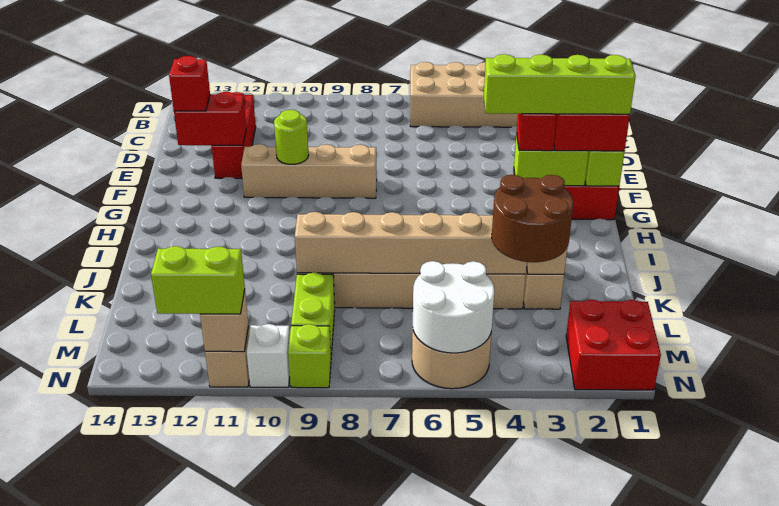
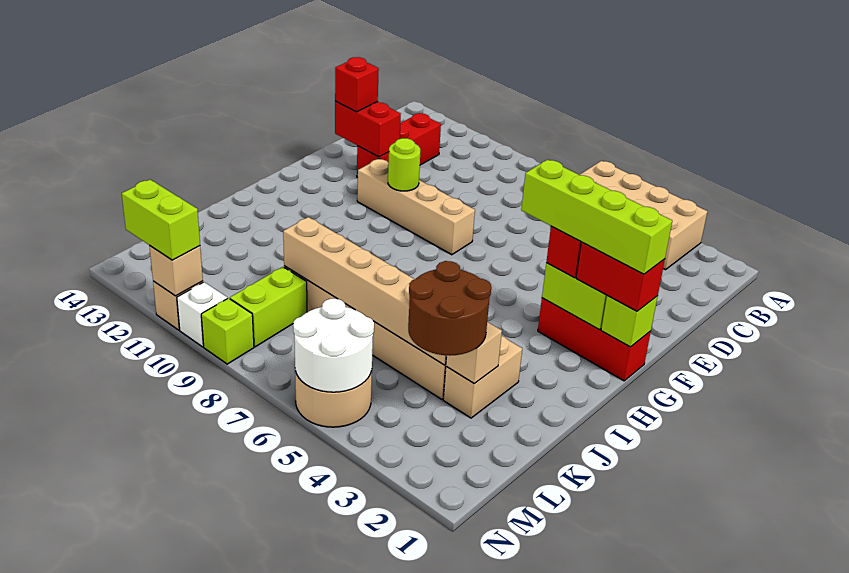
red 2x2 brick [566,300,661,390] -> none

